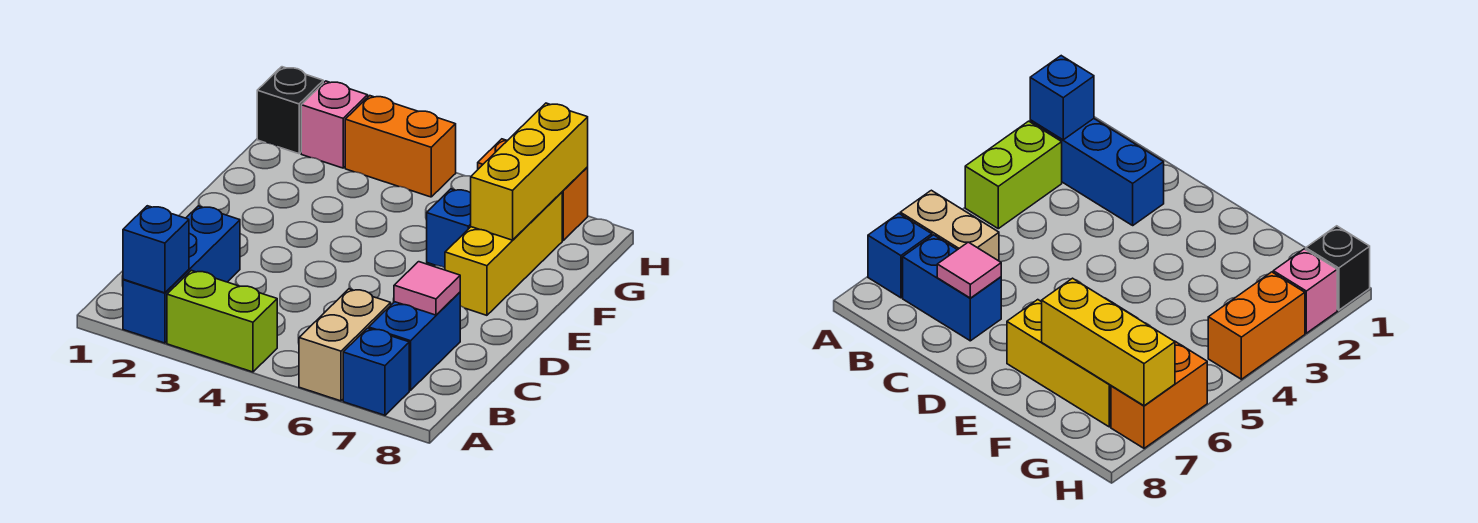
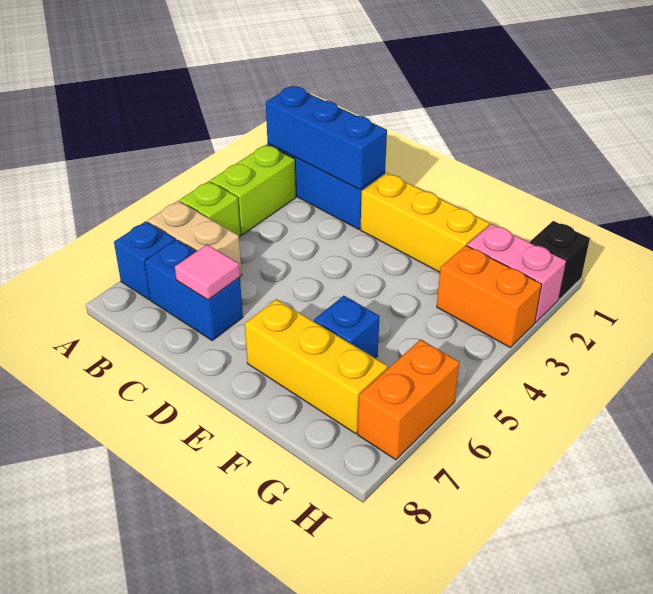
blue 1x1 brick [123,206,189,293] -> blue 1x3 brick [266,86,387,190]
none -> lime 1x1 brick [180,181,240,237]
yellow 1x3 brick [471,103,588,240] -> yellow 1x3 brick moved to [361,173,490,272]
pink 1x1 brick [301,81,368,168] -> pink 1x2 brick [467,224,566,323]
orange 1x2 brick [345,96,456,197] -> orange 1x2 brick turned to [437,246,542,347]

